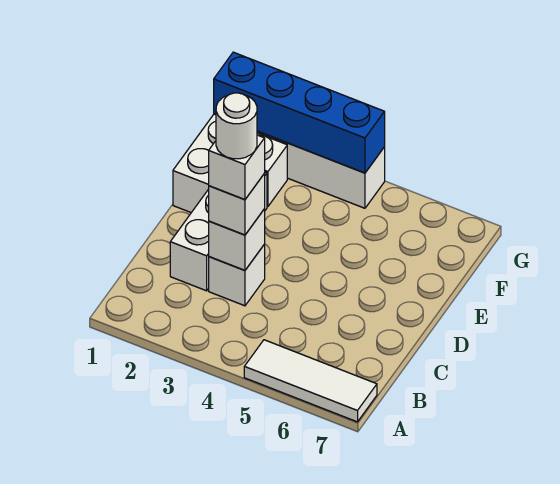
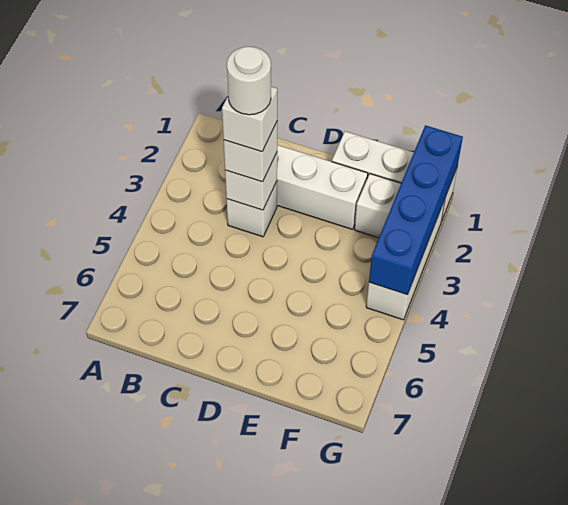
white 1x3 tile [244,340,377,422] -> none

